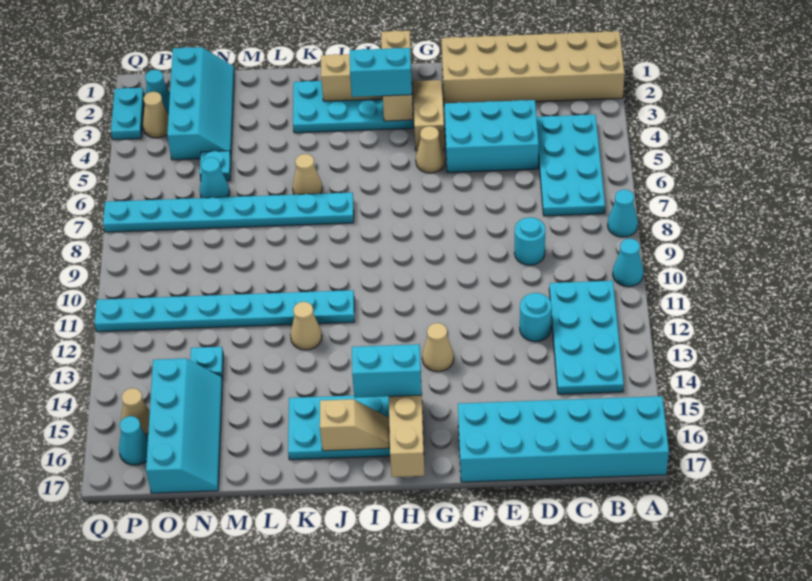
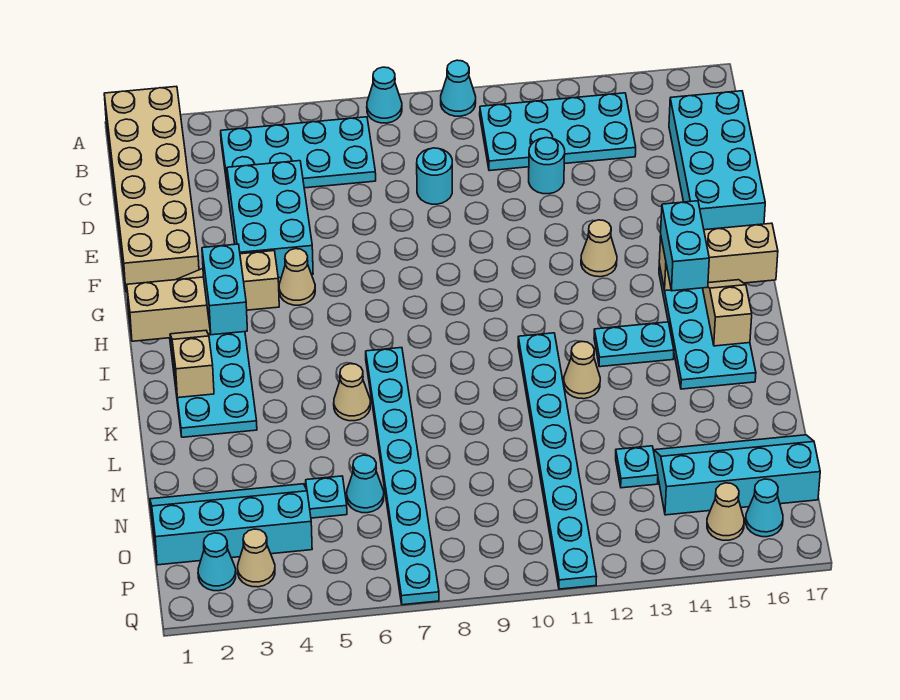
cyan 2x6 brick [458,396,669,482] -> cyan 2x4 brick [669,91,765,230]
cyan 1x2 plate [111,88,144,140] -> cyan 1x2 plate moved to [594,322,674,367]

